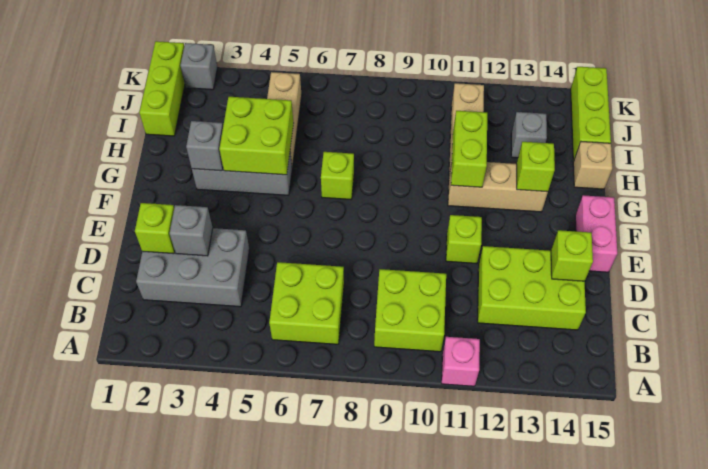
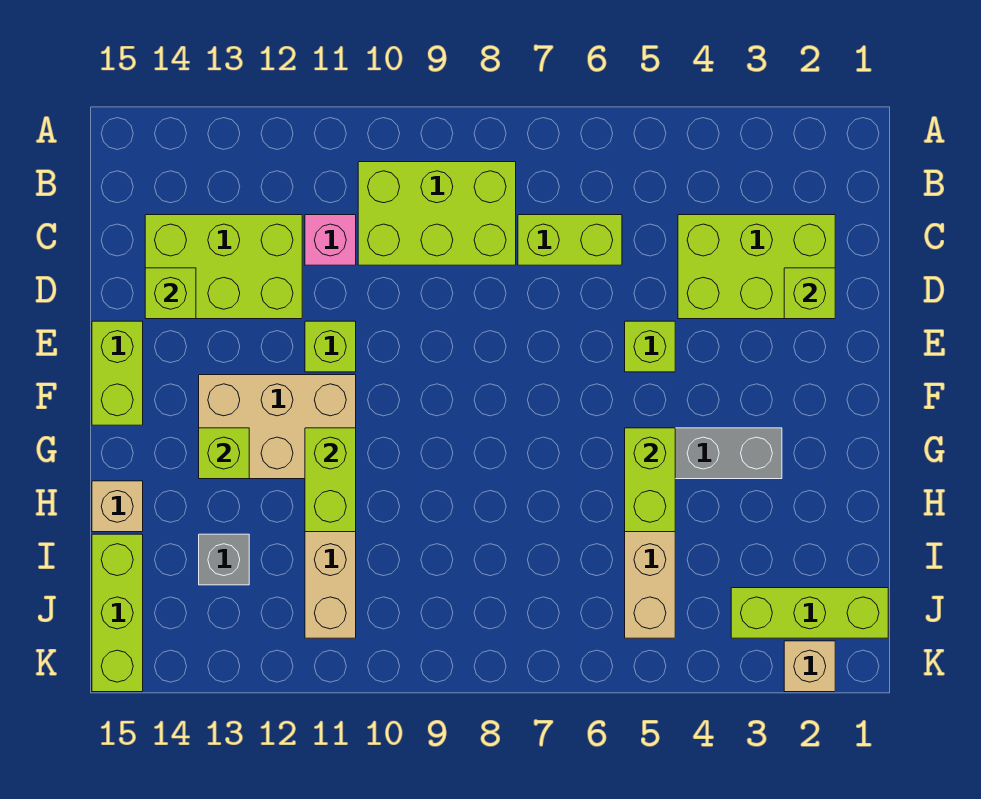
pink 1x1 brick [442,337,480,386] -> pink 1x1 brick moved to [305,215,356,265]
lime 2x2 brick [269,262,344,344] -> lime 1x2 brick [518,215,622,265]
lime 2x2 brick [374,269,446,352] -> lime 2x3 brick [358,162,516,265]
grey 2x3 brick [136,228,250,307] -> lime 2x3 brick [678,215,835,319]
grey 1x1 brick [170,205,213,256] -> none
pink 1x2 brick [575,195,617,272] -> lime 1x2 brick [92,321,143,425]
grey 1x1 brick [186,121,223,171] -> none
lime 2x2 brick [219,97,293,175] -> lime 1x2 brick [625,428,675,532]
lime 1x1 brick [321,152,354,199] -> lime 1x1 brick moved to [625,321,675,372]
tan 1x3 brick [448,162,548,212] -> tan 2x3 brick [199,375,356,479]
lime 1x3 brick [139,41,185,136] -> lime 1x3 brick turned to [731,588,888,638]
grey 1x1 brick [181,43,217,90] -> tan 1x1 brick [784,641,835,692]

